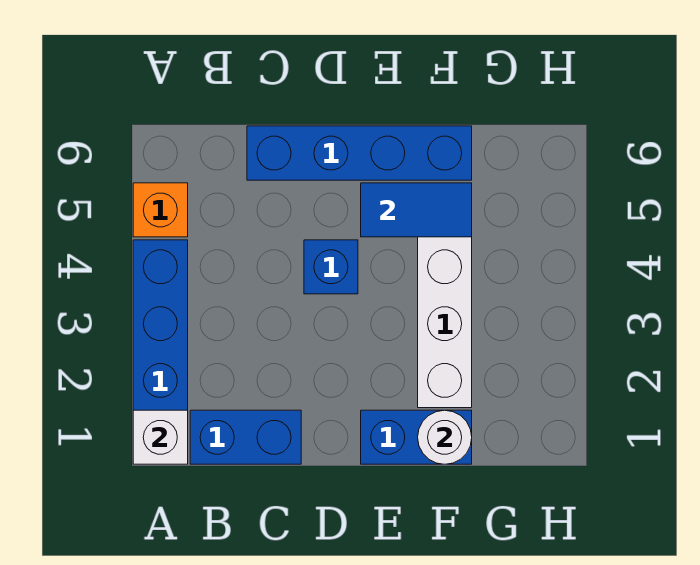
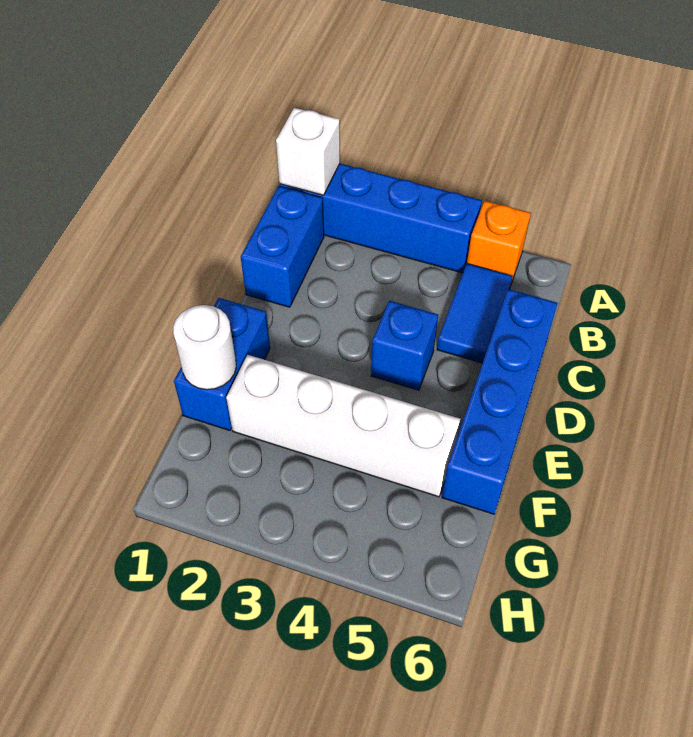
blue 1x2 tile [361,183,472,237] -> blue 1x2 tile moved to [437,263,513,363]

